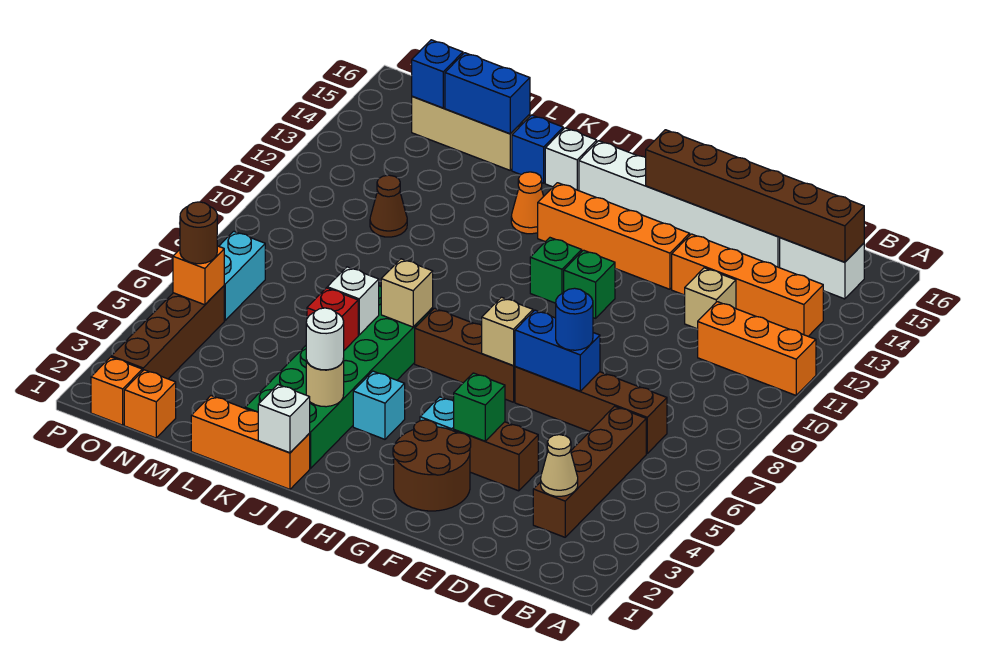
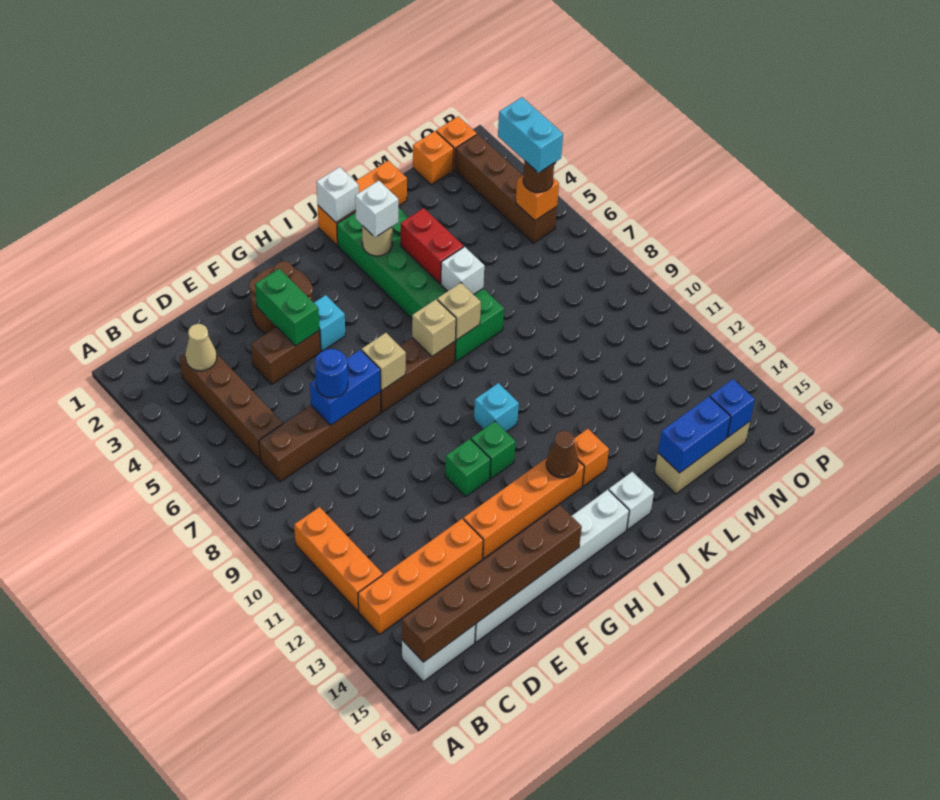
orange 1x3 brick [698,302,816,395] -> orange 1x3 brick turned to [294,507,383,611]
tan 1x1 brick [685,268,736,329] -> tan 1x1 brick moved to [412,299,456,356]
green 1x1 brick [454,373,505,441] -> green 1x2 brick [255,269,320,346]
cyan 1x1 brick [353,371,405,439] -> cyan 1x1 brick moved to [474,383,519,432]
white 1x1 round brick [306,308,344,370] -> white 1x1 brick [355,181,398,237]
orange 1x1 cone [511,172,544,234] -> orange 1x1 brick [574,429,609,486]
red 1x1 brick [307,288,358,350] -> red 1x2 brick [401,208,464,284]
blue 1x1 brick [512,115,563,183] -> none
brown 1x1 cone [370,175,407,237] -> brown 1x1 cone moved to [546,431,578,478]
cyan 1x2 brick [219,231,265,320] -> cyan 1x2 brick moved to [498,97,563,173]

